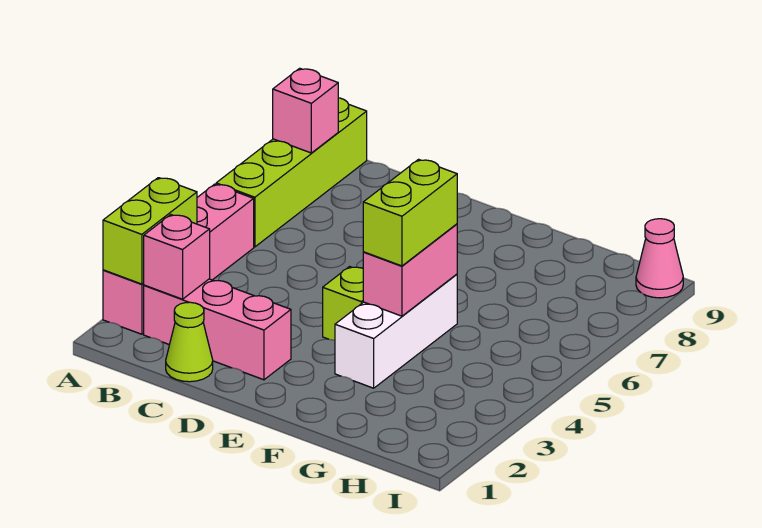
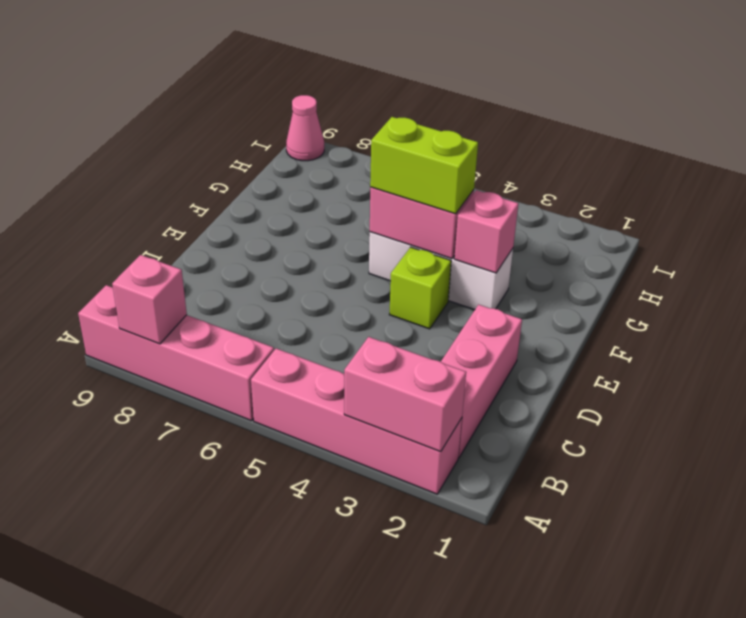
lime 1x2 brick [103,178,197,284] -> pink 1x2 brick [344,337,466,452]
lime 1x4 brick [216,98,367,247] -> pink 1x4 brick [78,285,274,421]
pink 1x1 brick [144,215,210,299] -> pink 1x1 brick moved to [454,190,518,273]
lime 1x1 cone [166,302,213,382] -> none

